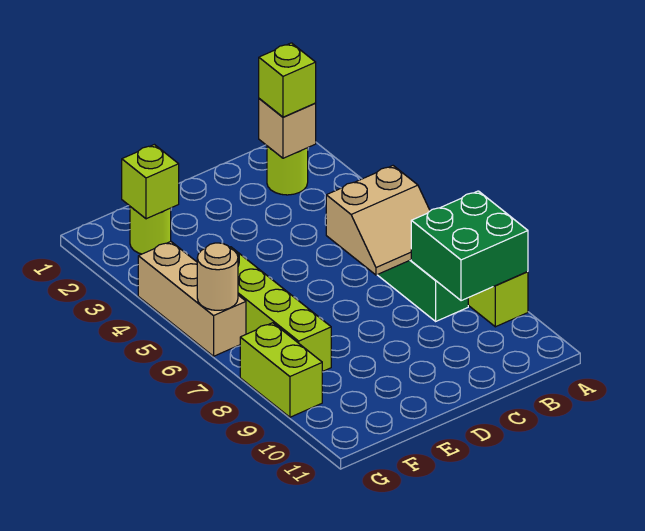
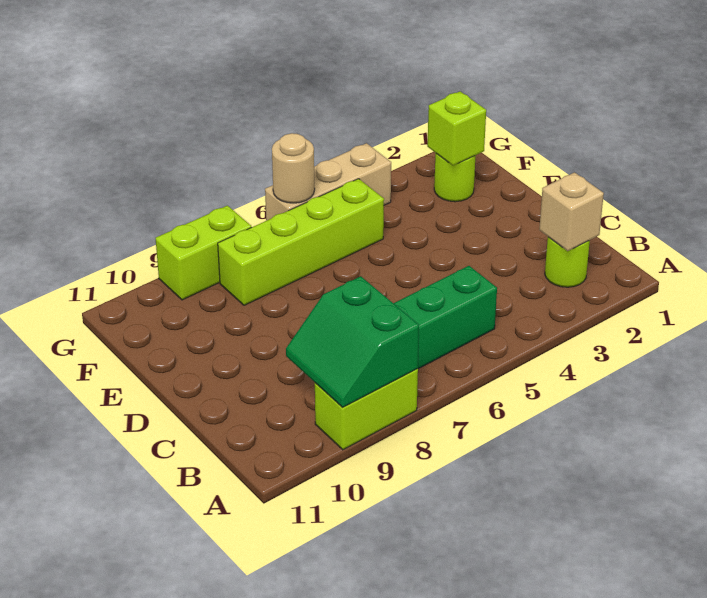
green 2x2 brick [411,191,528,301] -> green 2x2 slope [286,276,419,407]
lime 1x1 brick [259,43,316,117] -> none
tan 2x2 slope [326,166,430,275] -> none

